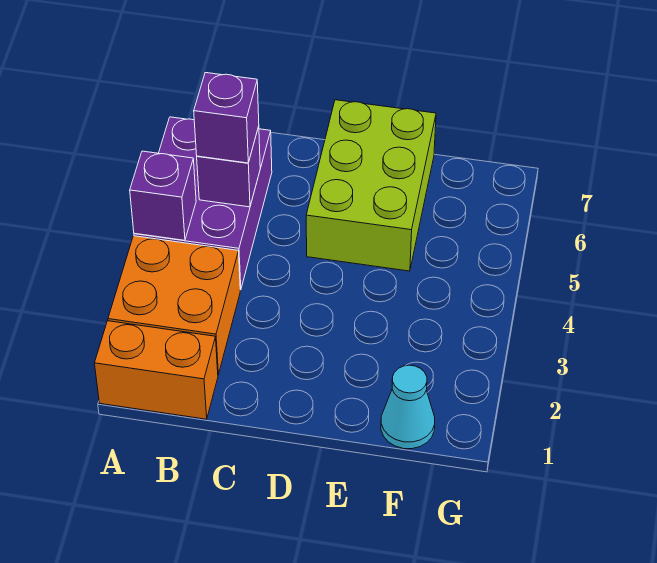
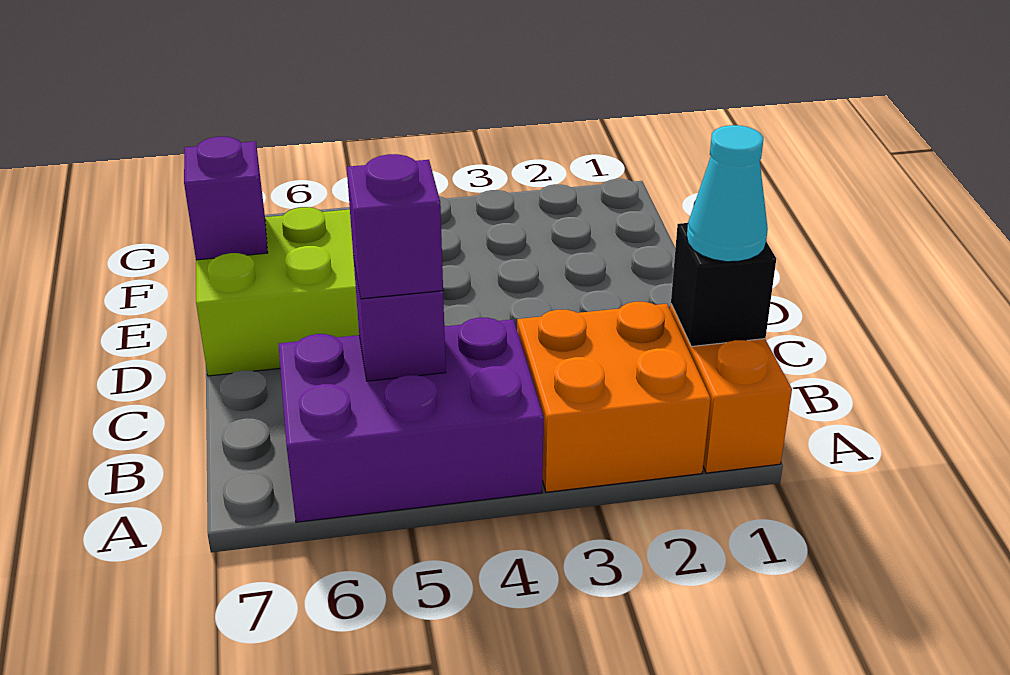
purple 1x1 brick [130,151,196,240] -> purple 1x1 brick moved to [184,137,268,260]
none -> black 1x1 brick [671,223,776,346]
cyan 1x1 cone [381,365,435,449] -> cyan 1x1 cone moved to [687,125,768,262]

